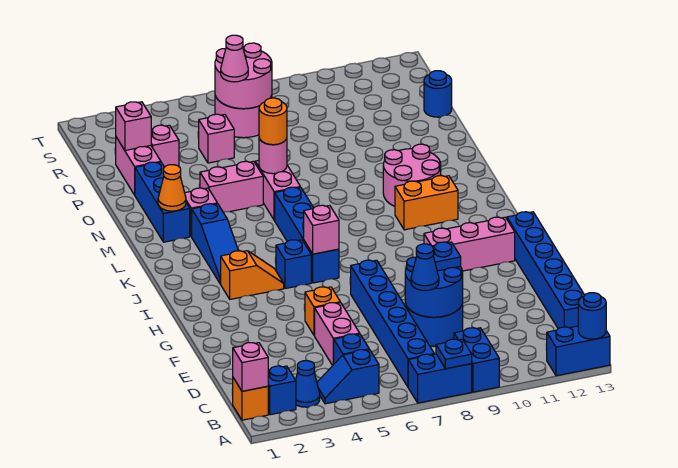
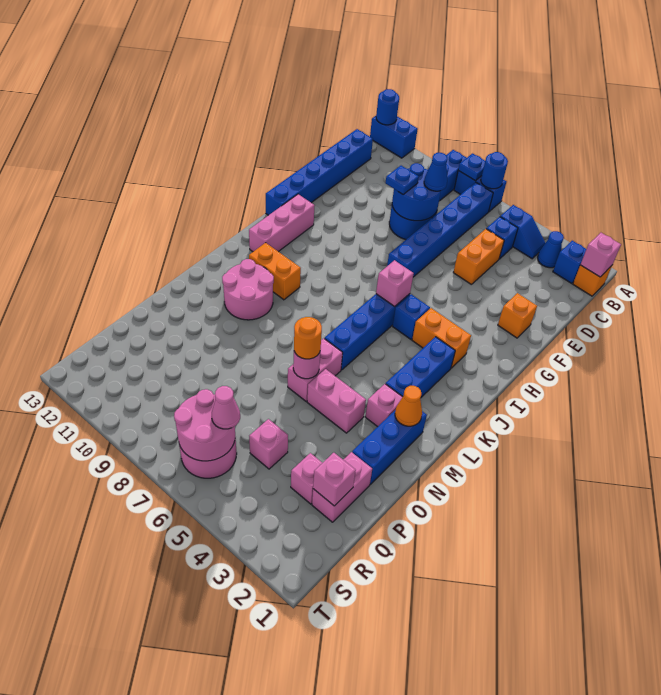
pink 1x2 brick [315,303,360,366] -> orange 1x2 brick [453,229,504,285]
orange 1x1 brick [305,287,340,336] -> orange 1x1 brick moved to [498,293,537,338]
pink 1x3 brick [424,217,515,271] -> pink 1x3 brick turned to [249,194,315,252]
orange 1x2 slope [221,251,284,299] -> orange 1x2 brick [412,308,471,368]
blue 1x3 slope [192,204,238,284] -> blue 1x3 brick [386,337,455,397]
blue 1x1 round brick [424,71,452,117] -> blue 1x1 round brick moved to [481,152,508,189]

